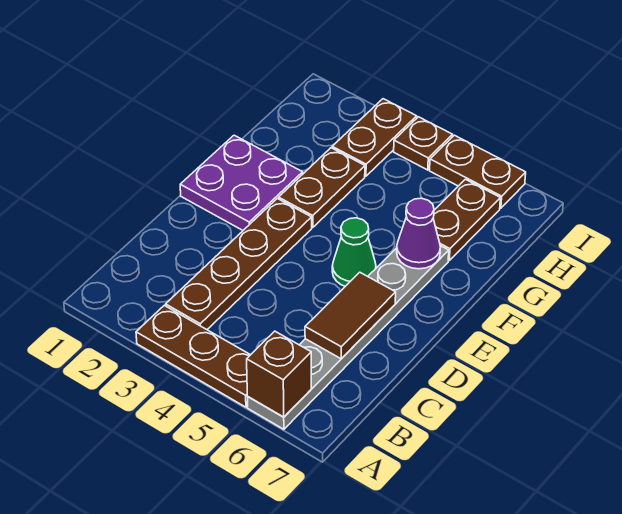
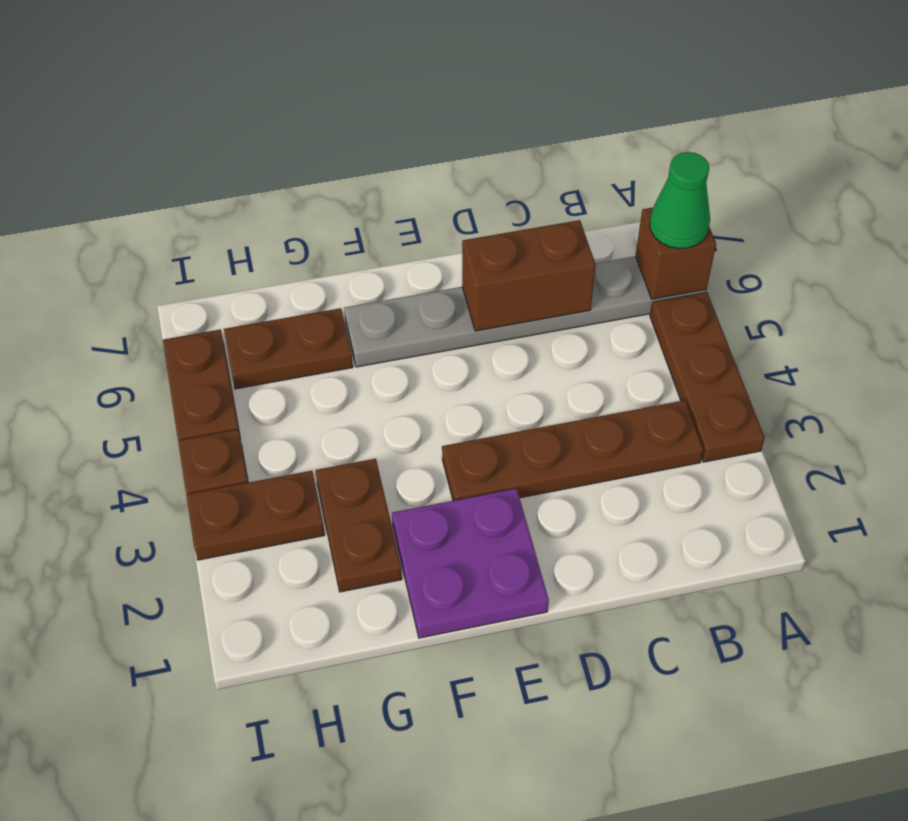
brown 1x2 tile [305,272,396,359] -> brown 1x2 brick [462,220,596,331]
green 1x1 cone [332,218,376,286] -> green 1x1 cone moved to [650,152,710,249]
brown 1x2 plate [279,148,365,227] -> brown 1x2 plate turned to [315,459,402,592]
purple 1x1 cone [397,198,440,269] -> none

